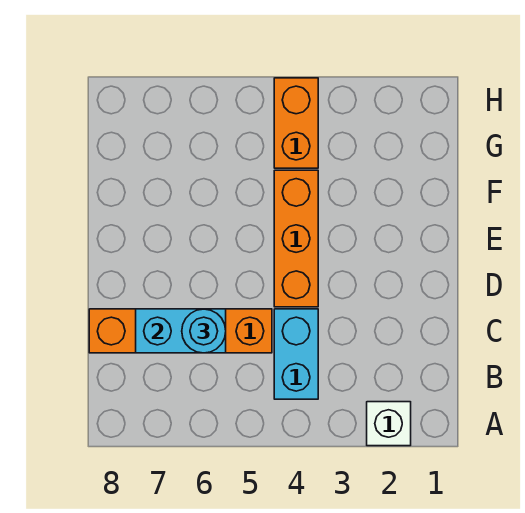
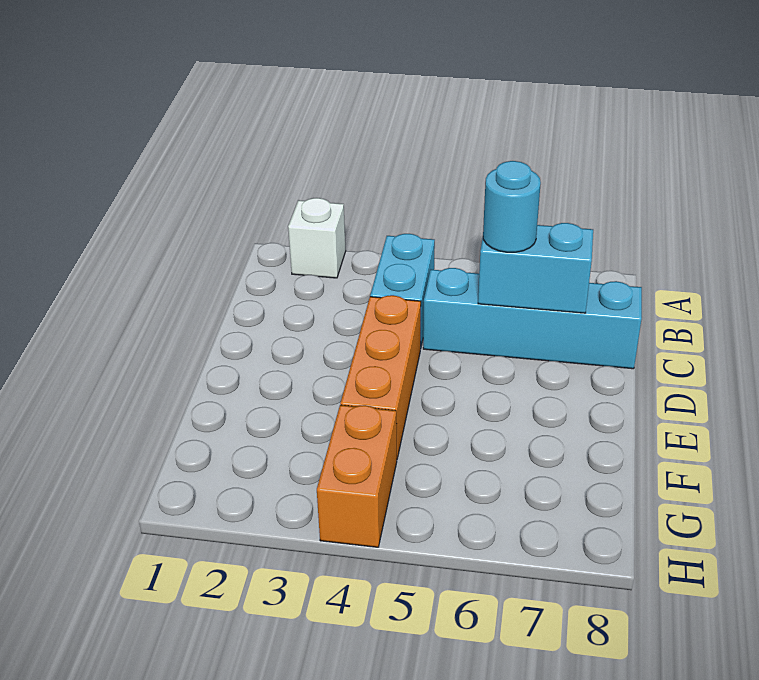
orange 1x4 brick [89,309,272,353] -> cyan 1x4 brick [423,268,642,369]

